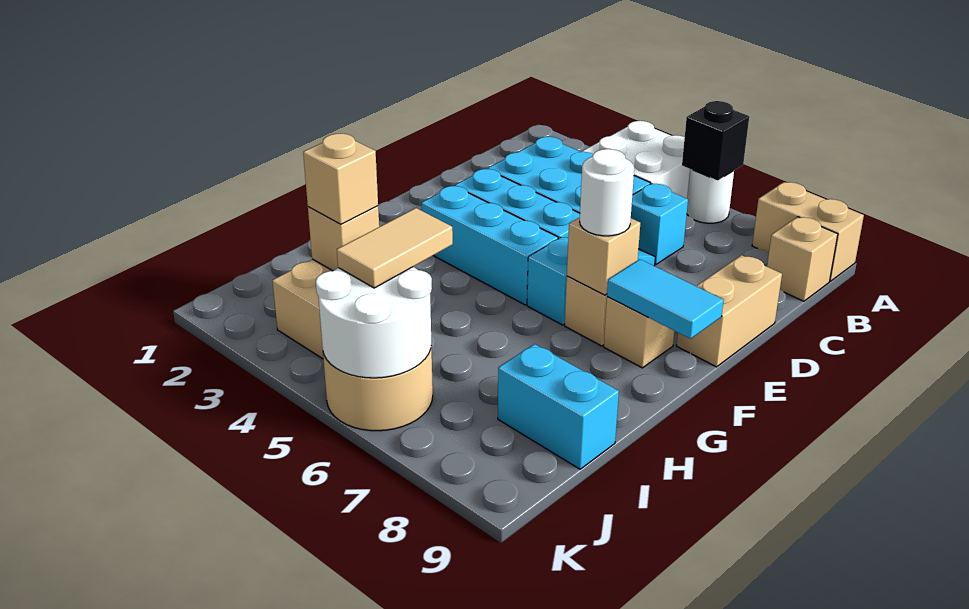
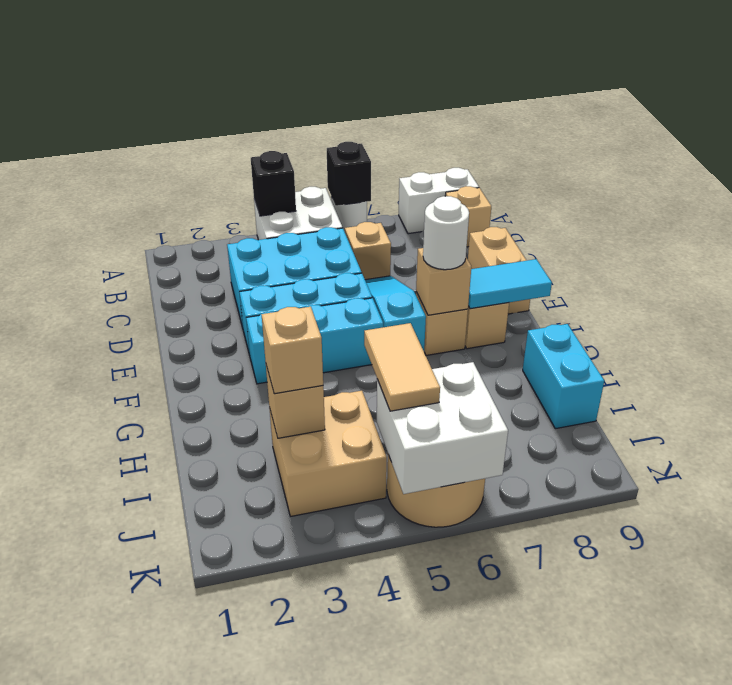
none -> black 1x1 brick [251,151,296,216]
tan 1x2 brick [752,182,864,281] -> white 1x2 brick [399,168,479,234]
cyan 1x1 brick [631,184,688,264] -> tan 1x1 brick [345,222,391,280]
cyan 1x2 brick [498,344,619,469] -> cyan 1x2 brick turned to [523,324,604,429]
white 2x2 round brick [316,267,432,378] -> white 2x2 brick [377,362,508,494]

